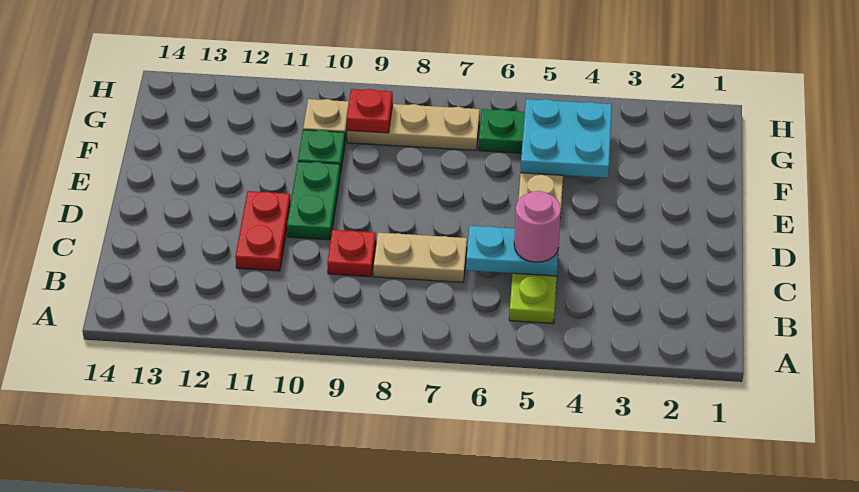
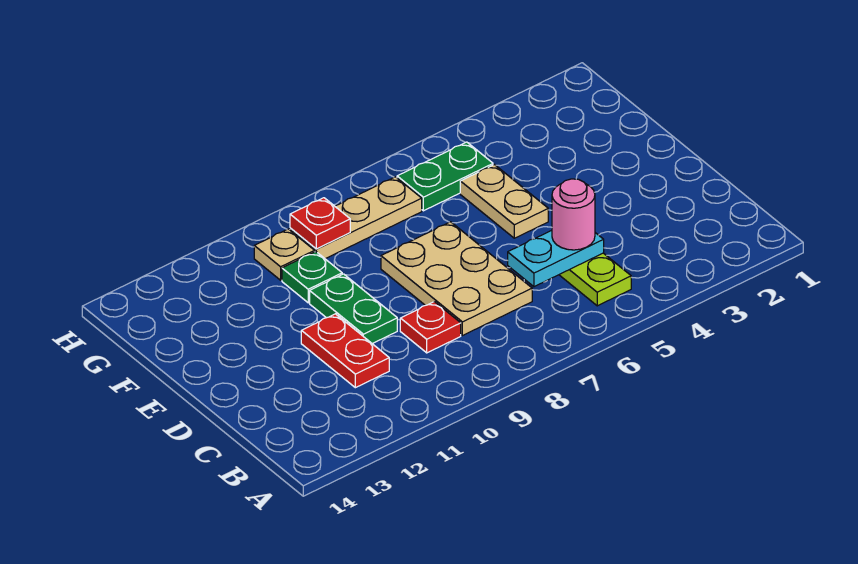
tan 1x2 plate [374,233,467,282] -> tan 2x3 plate [381,222,532,336]
cyan 2x2 plate [521,99,612,178] -> none

